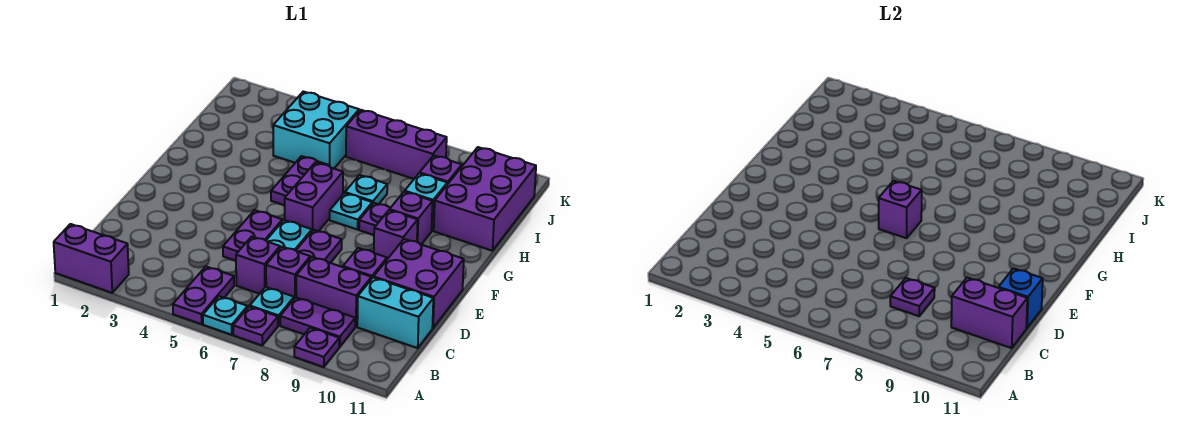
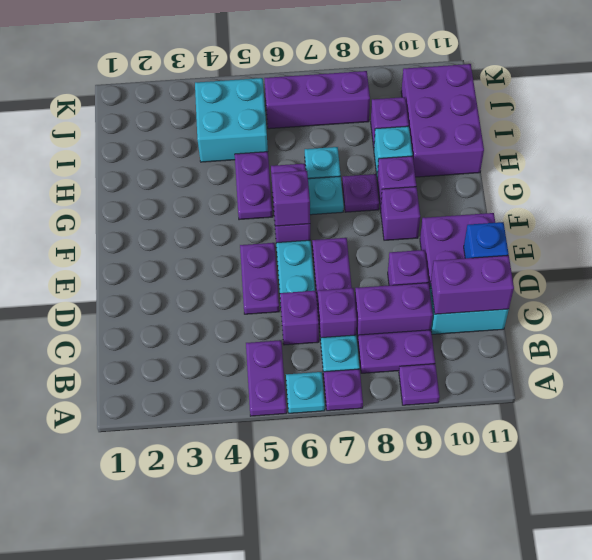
purple 1x2 brick [54,224,129,293] -> none
purple 1x1 plate [890,278,935,316] -> none

